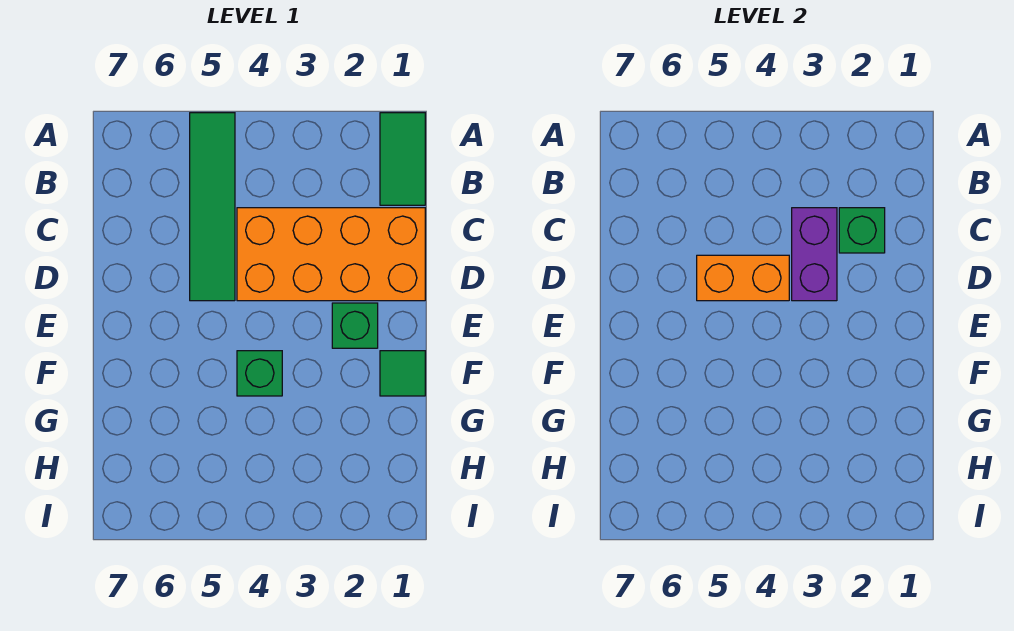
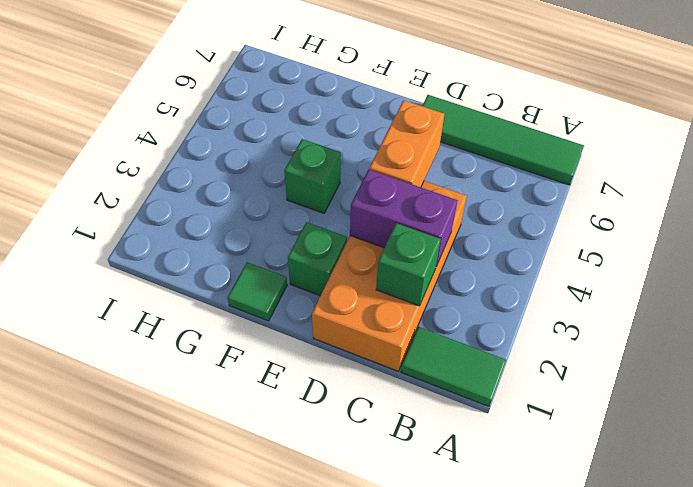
green 1x4 tile [190,113,235,301] -> green 1x4 tile moved to [422,95,584,185]

